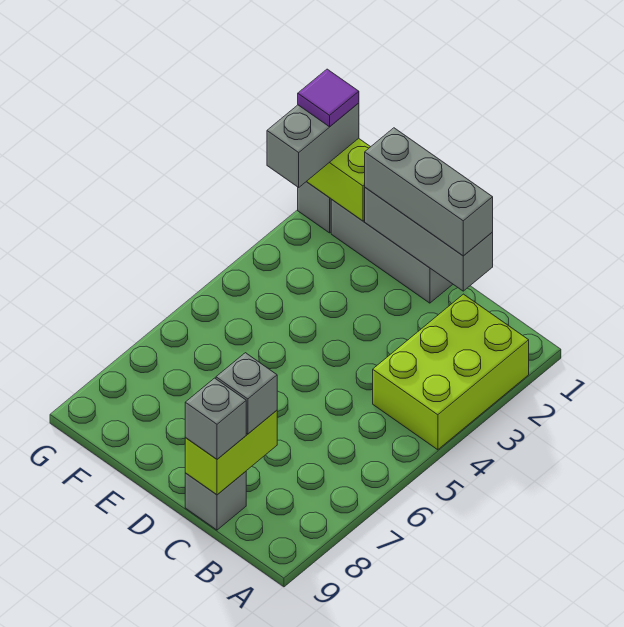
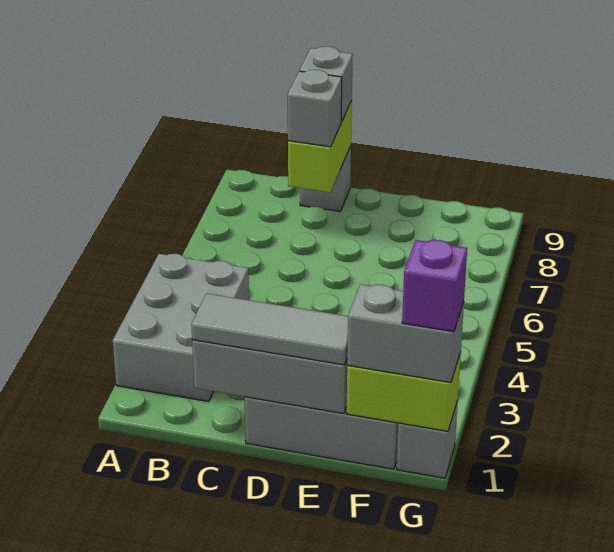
lime 2x3 brick [373,294,529,450] -> grey 2x3 brick [113,254,249,402]
grey 1x3 brick [365,128,493,256] -> grey 1x3 tile [191,293,348,365]
grey 1x2 brick [267,103,359,187] -> grey 1x2 brick turned to [347,284,464,383]
purple 1x1 tile [298,69,359,127] -> purple 1x1 brick [402,240,467,332]

